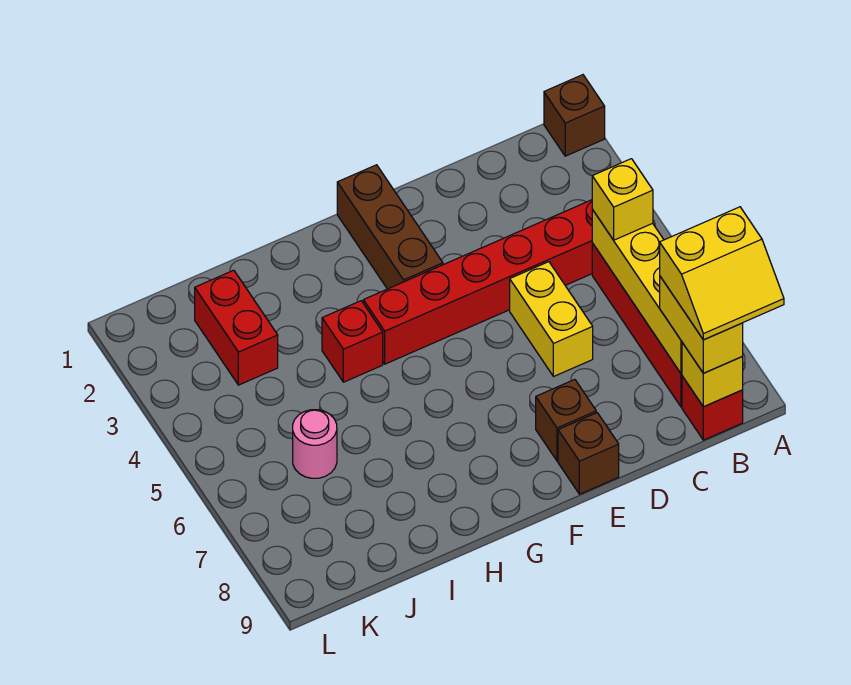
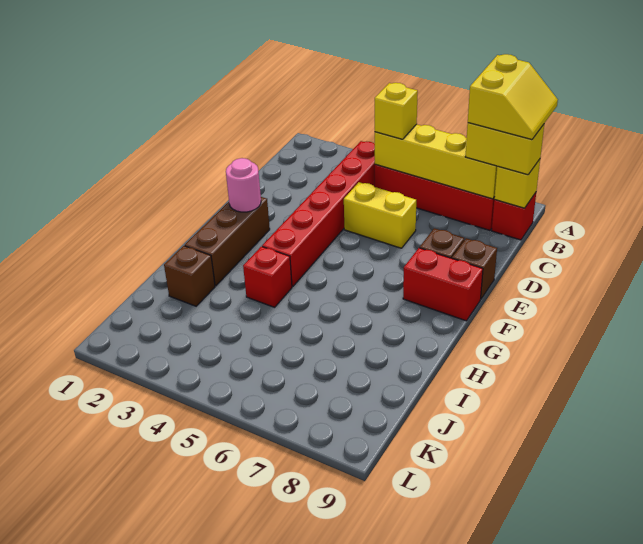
brown 1x1 brick [544,75,605,156] -> brown 1x1 brick moved to [164,246,215,306]
brown 1x3 brick [337,165,443,289] -> brown 1x3 brick turned to [185,197,270,286]
red 1x2 brick [195,270,278,385] -> red 1x2 brick moved to [403,248,483,321]
pink 1x1 round brick [293,410,337,478] -> pink 1x1 round brick moved to [226,158,261,212]

